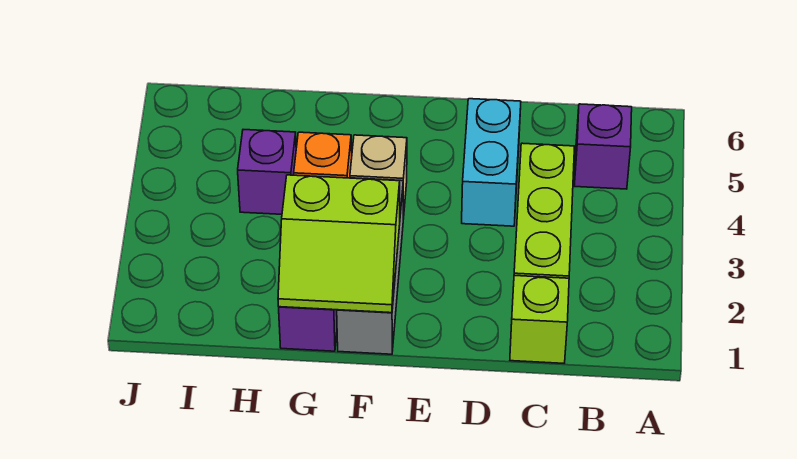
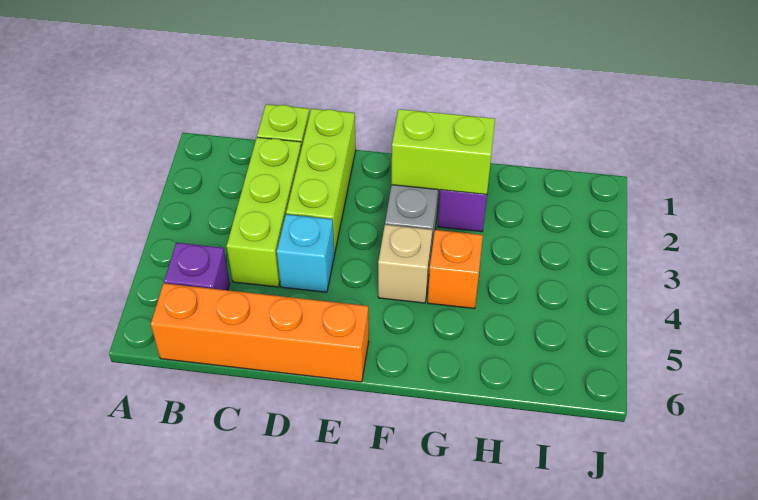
none -> orange 1x4 brick [151,283,369,382]
none -> lime 1x3 brick [286,109,356,254]
cyan 1x2 brick [462,99,521,226] -> cyan 1x1 brick [277,214,334,292]
purple 1x1 brick [238,130,296,214] -> none

